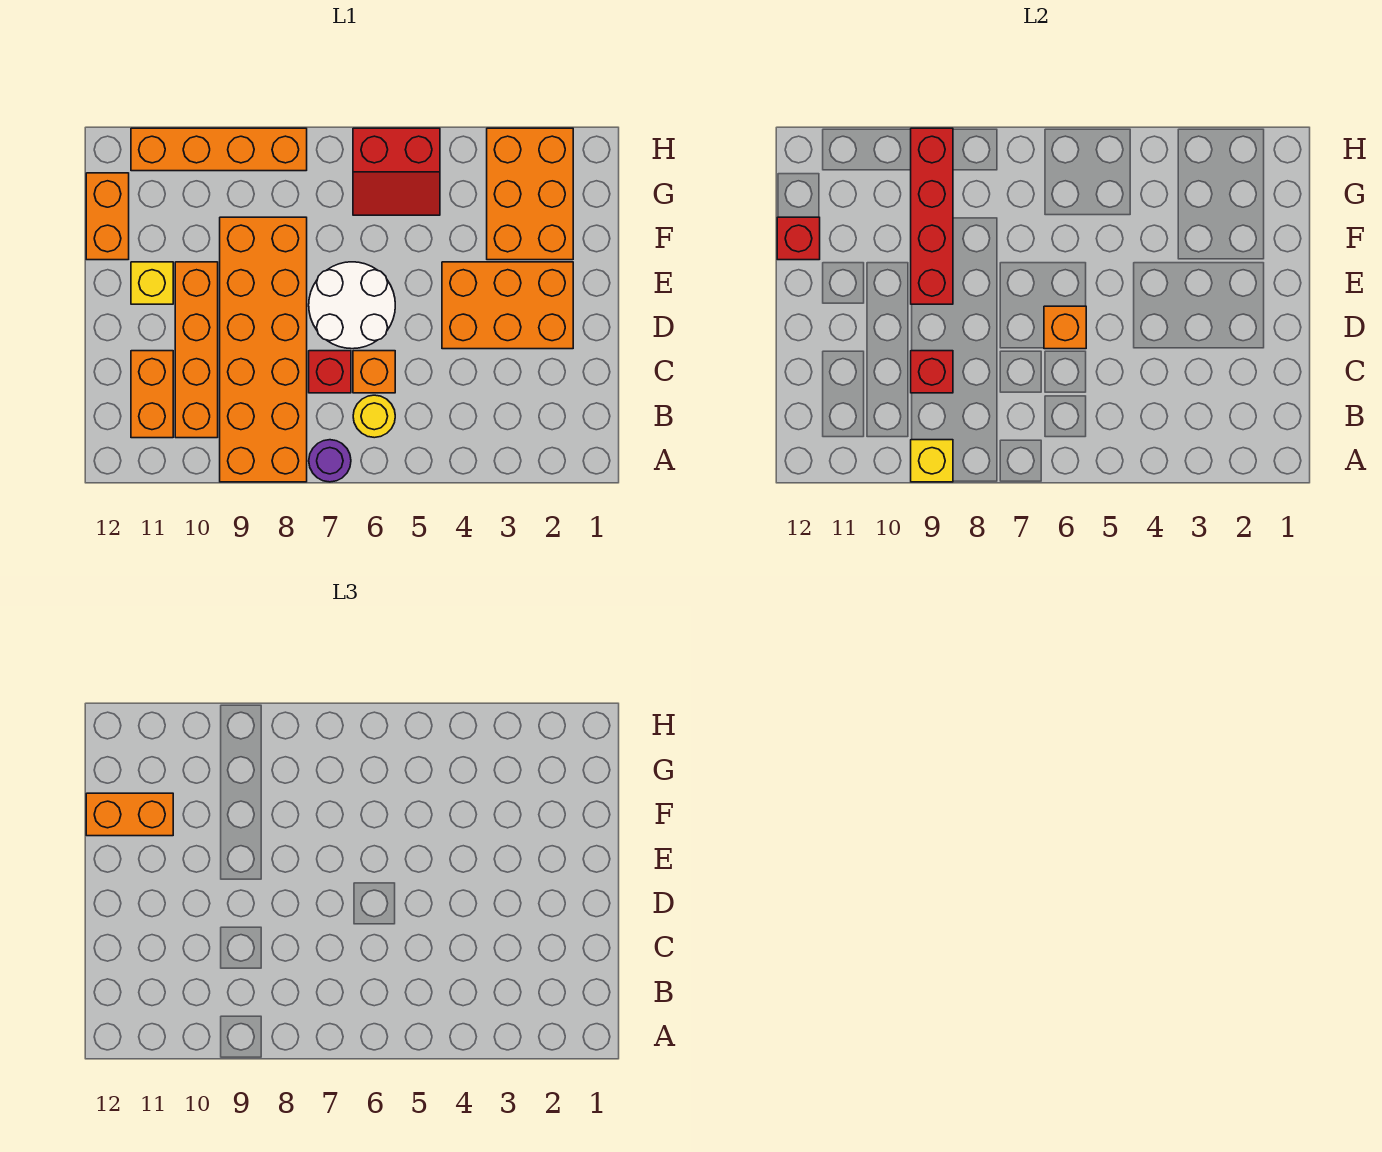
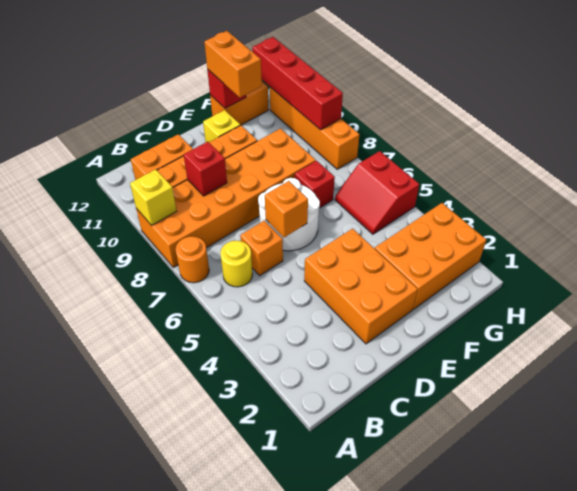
purple 1x1 round brick [309,440,351,482] -> orange 1x1 round brick [176,236,209,283]
red 1x1 brick [309,351,351,393] -> red 1x1 brick moved to [295,161,335,208]
red 1x4 brick [911,128,953,304] -> red 1x4 brick turned to [252,37,343,130]

